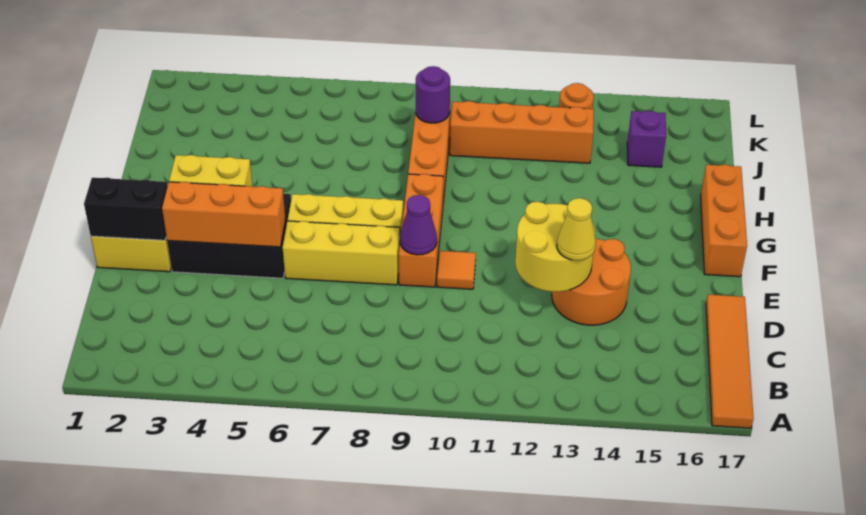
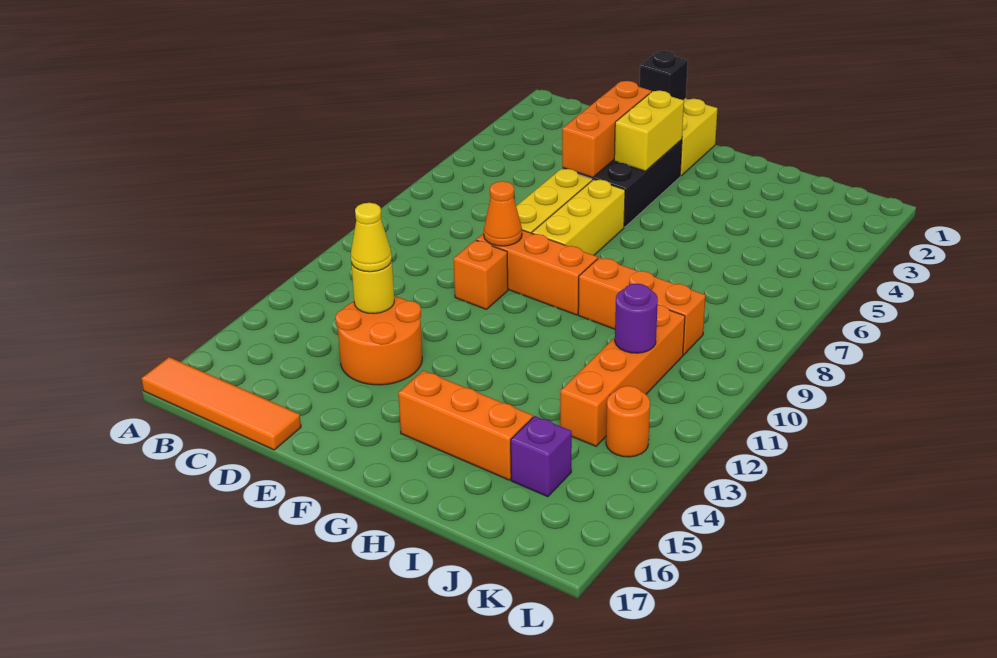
yellow 2x2 round brick [515,202,595,292] -> yellow 1x1 round brick [351,261,394,314]
black 1x2 brick [84,178,167,240] -> black 1x1 brick [640,51,688,100]
purple 1x1 cone [400,195,437,255] -> orange 1x1 cone [484,181,522,246]
orange 1x1 tile [437,251,476,289] -> orange 1x1 brick [453,240,508,309]
orange 1x3 brick [701,165,747,277] -> orange 1x3 brick moved to [398,371,533,480]
purple 1x1 round brick [416,66,450,123] -> purple 1x1 round brick moved to [615,283,658,353]

